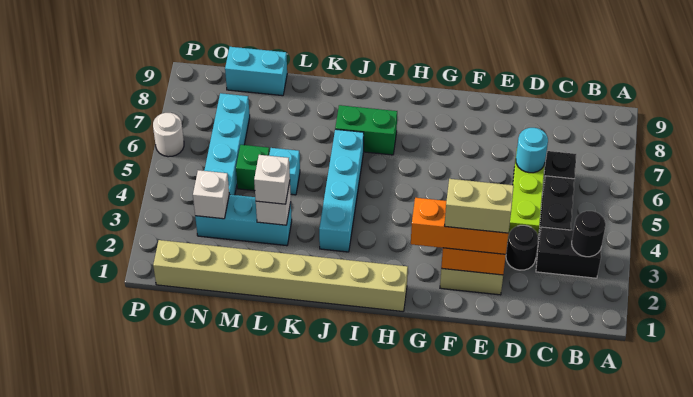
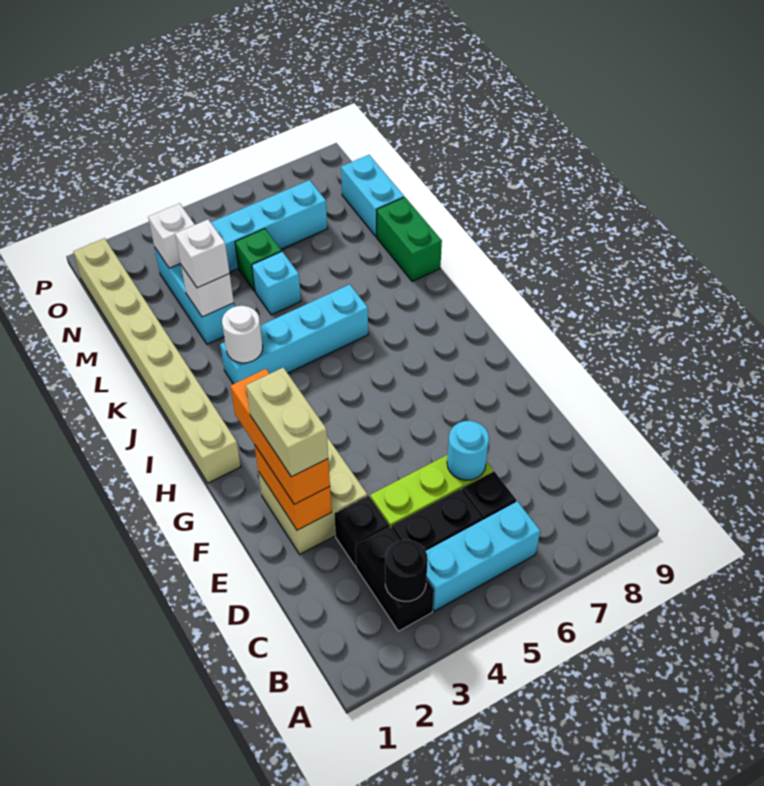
none -> cyan 1x3 brick [426,501,540,611]
black 1x1 round brick [506,225,538,270] -> black 1x1 brick [334,496,389,567]
green 1x2 brick [335,105,397,155] -> green 1x2 brick moved to [377,197,442,282]
white 1x1 round brick [153,113,184,157] -> white 1x1 round brick moved to [222,306,263,363]

